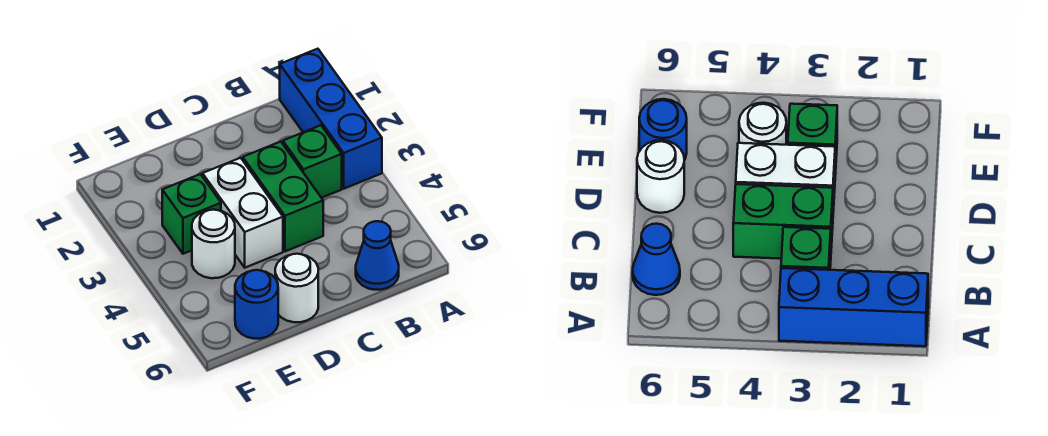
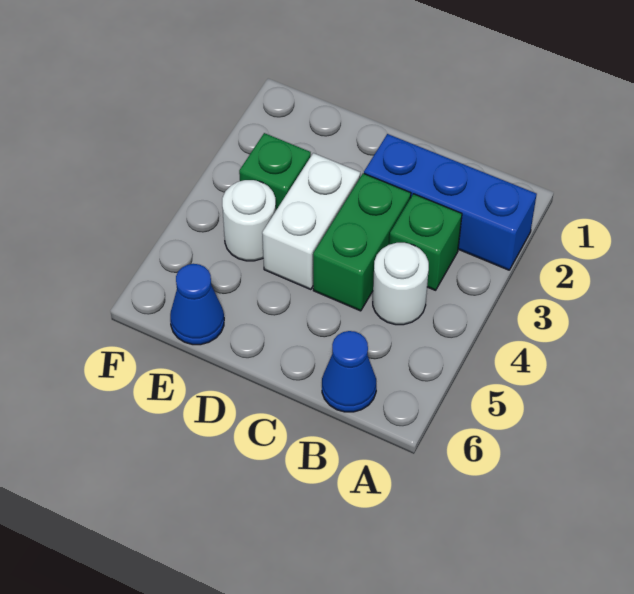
blue 1x3 brick [280,49,382,189] -> blue 1x3 brick turned to [364,134,537,270]
white 1x1 round brick [275,254,318,322] -> white 1x1 round brick moved to [373,243,429,325]
blue 1x1 round brick [235,270,278,339] -> blue 1x1 cone [170,264,224,345]

